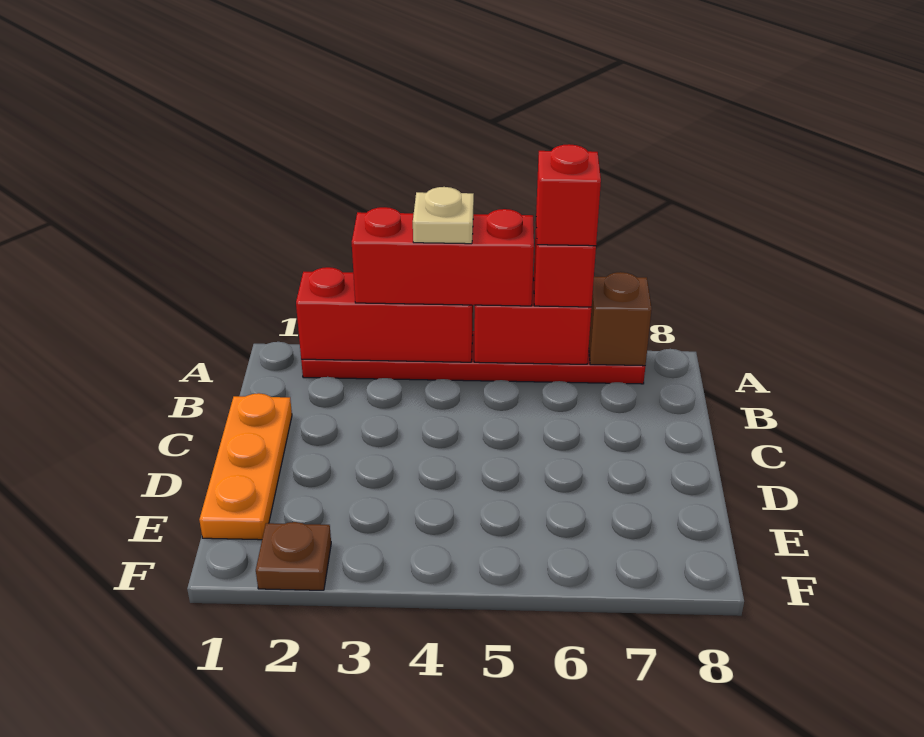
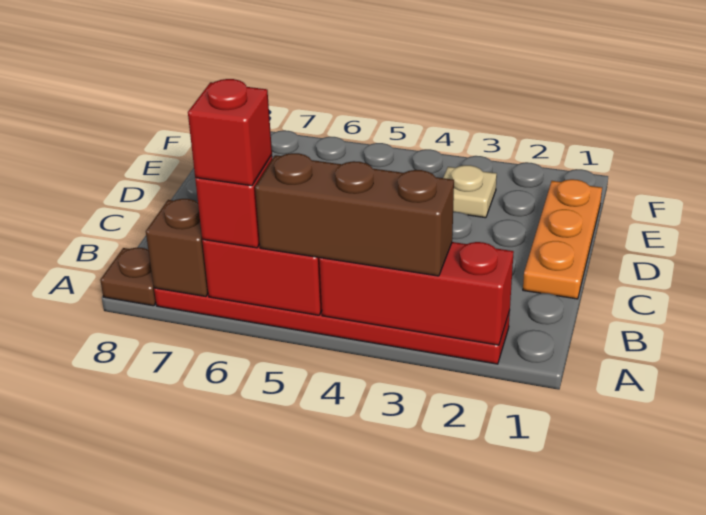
red 1x3 brick [352,207,534,306] -> brown 1x3 brick [255,153,454,276]
tan 1x1 plate [413,187,474,244] -> tan 1x1 plate moved to [443,165,497,218]
brown 1x1 plate [256,522,331,590] -> brown 1x1 plate moved to [100,248,156,306]

